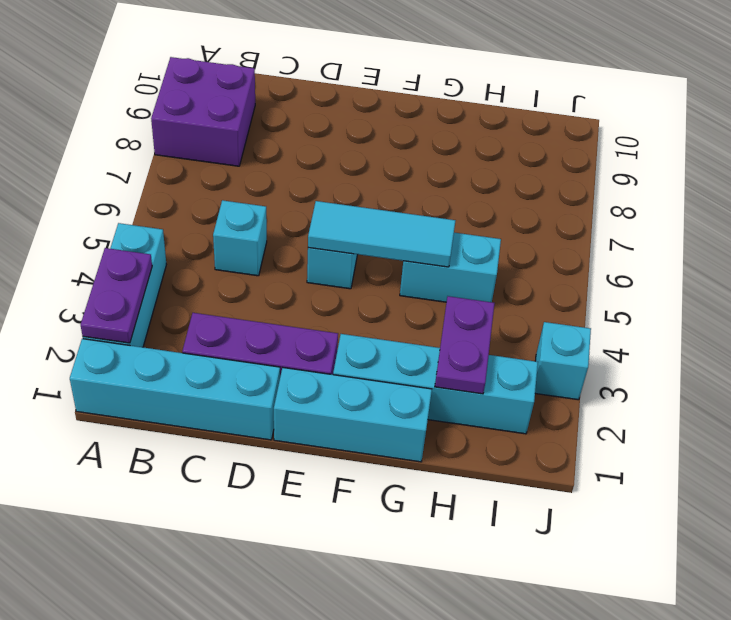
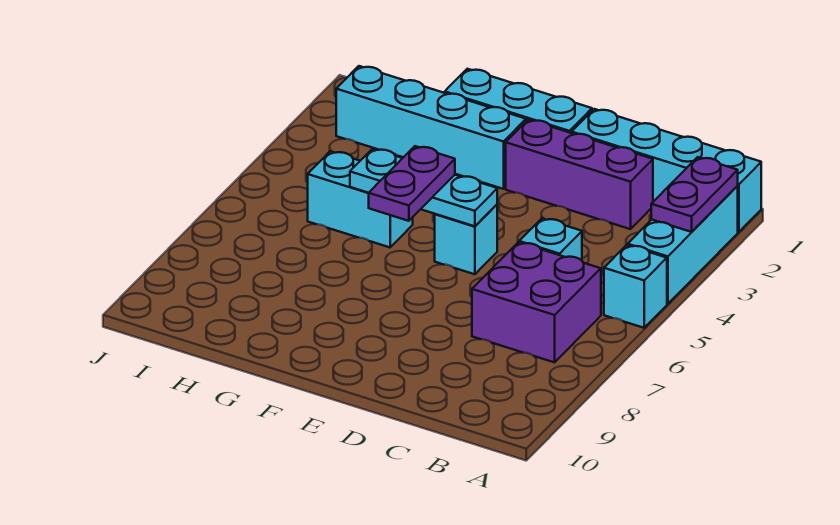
purple 2x2 brick [151,57,255,166] -> purple 2x2 brick moved to [472,242,601,362]
cyan 1x3 tile [308,201,456,267] -> cyan 1x3 plate [350,149,497,226]
purple 1x2 plate [435,296,495,394] -> purple 1x2 plate moved to [369,146,455,221]
cyan 1x1 brick [535,322,591,400] -> cyan 1x1 brick moved to [604,245,667,328]

